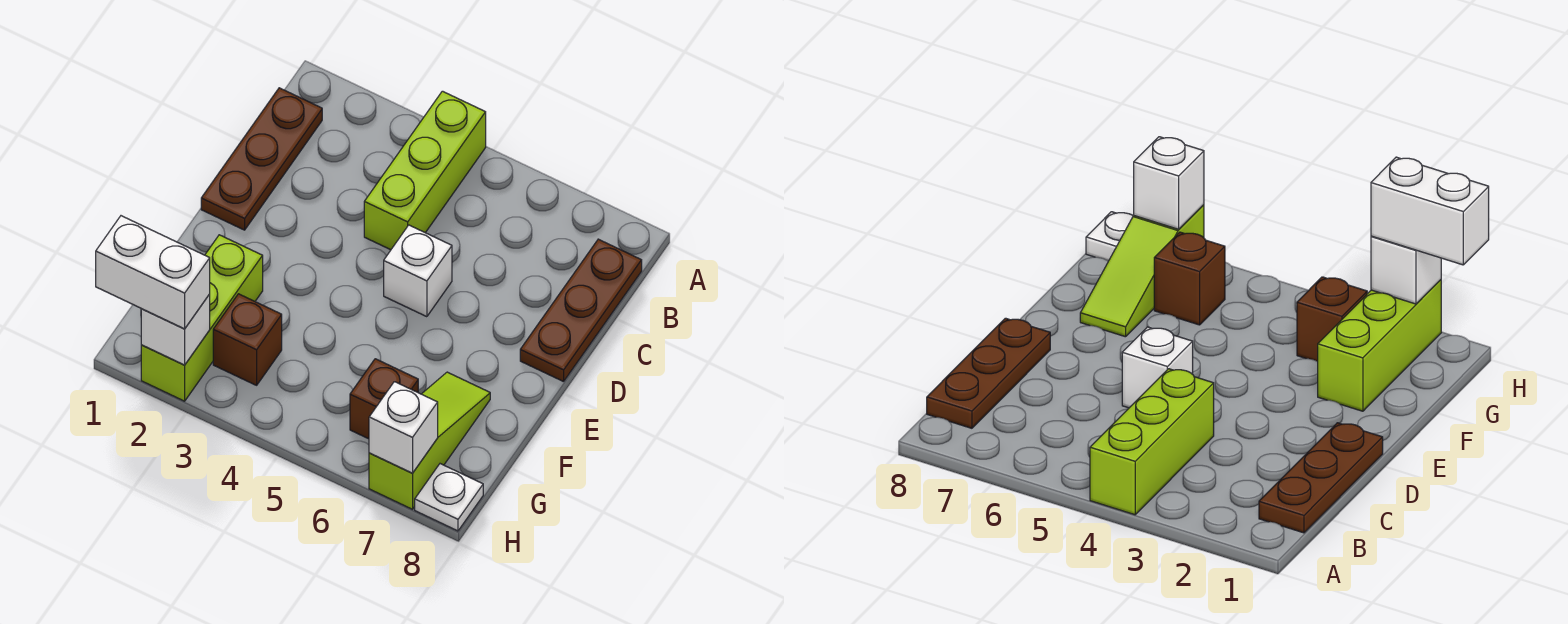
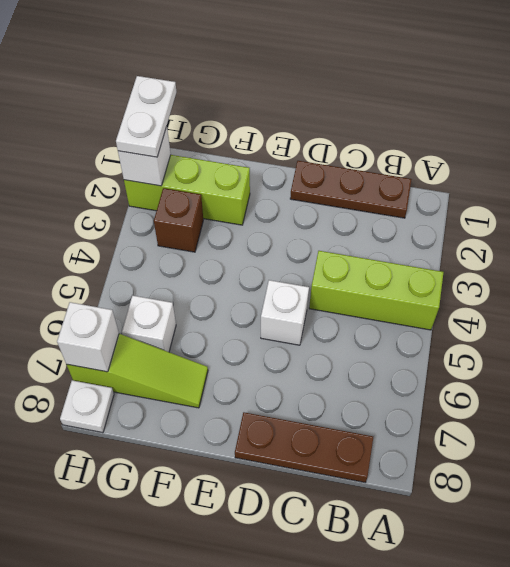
brown 1x1 brick [350,359,418,439] -> white 1x1 brick [122,295,176,352]
white 1x2 brick [96,216,210,329] -> white 1x2 plate [116,76,176,157]

